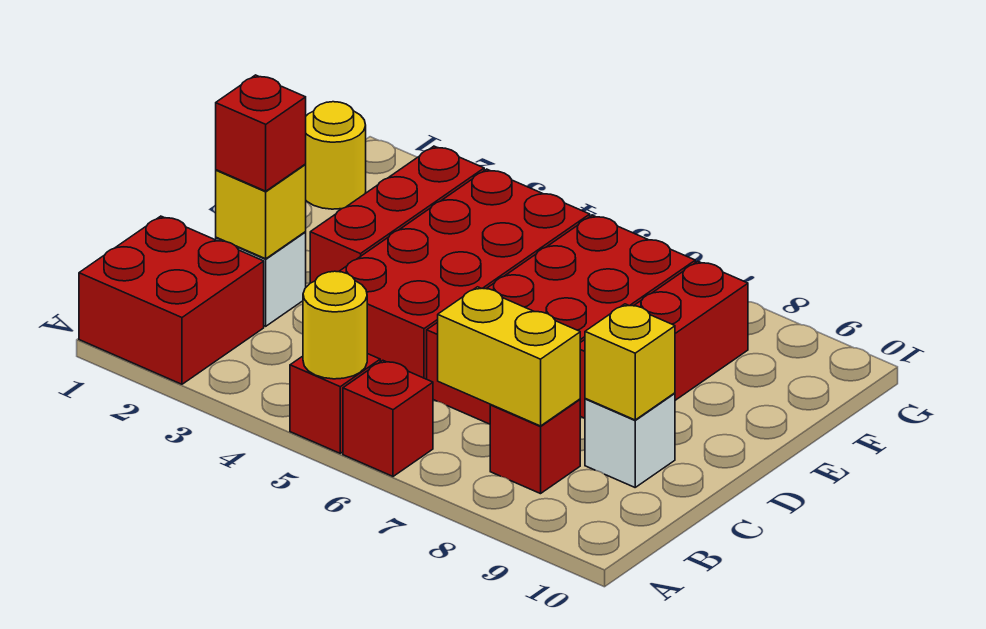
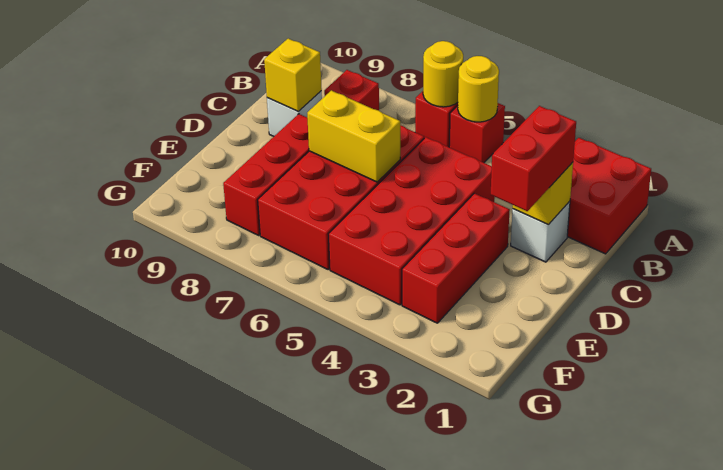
yellow 1x2 brick [438,287,580,426] -> yellow 1x2 brick moved to [307,90,400,182]
red 1x1 brick [216,75,306,191] -> red 1x2 brick [491,106,576,211]
yellow 1x1 round brick [305,102,366,209] -> yellow 1x1 round brick moved to [423,41,463,107]

